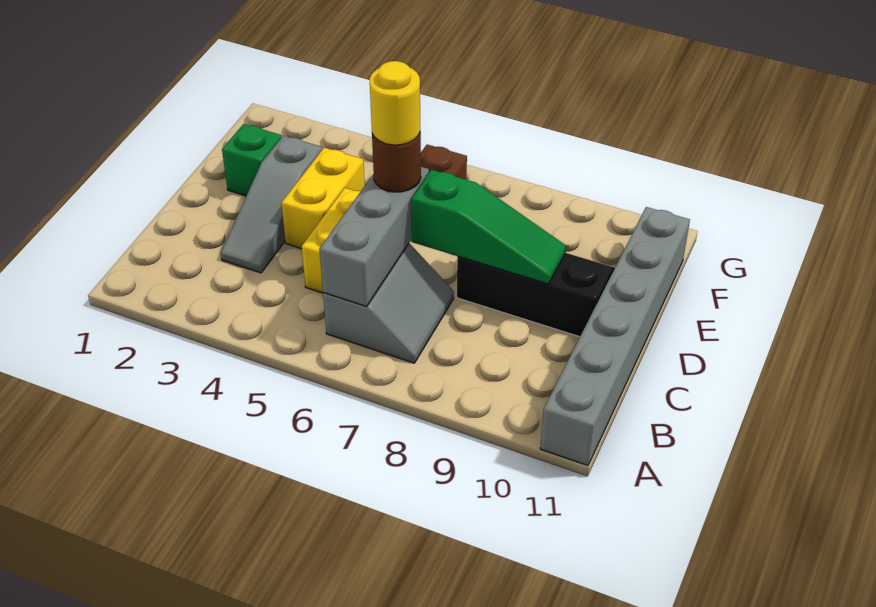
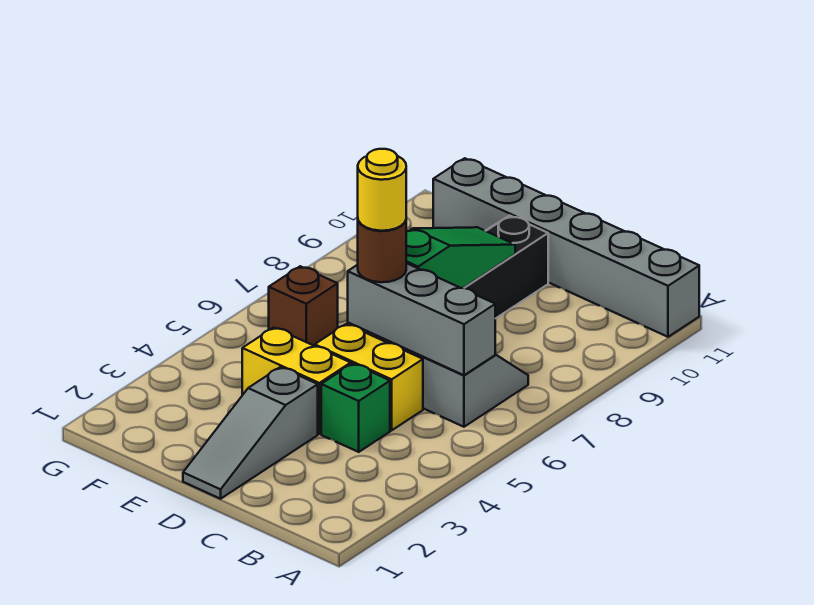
grey 1x3 slope [221,136,322,273] -> grey 1x3 slope turned to [183,367,318,499]
green 1x1 brick [222,124,282,196] -> green 1x1 brick moved to [321,364,390,452]

